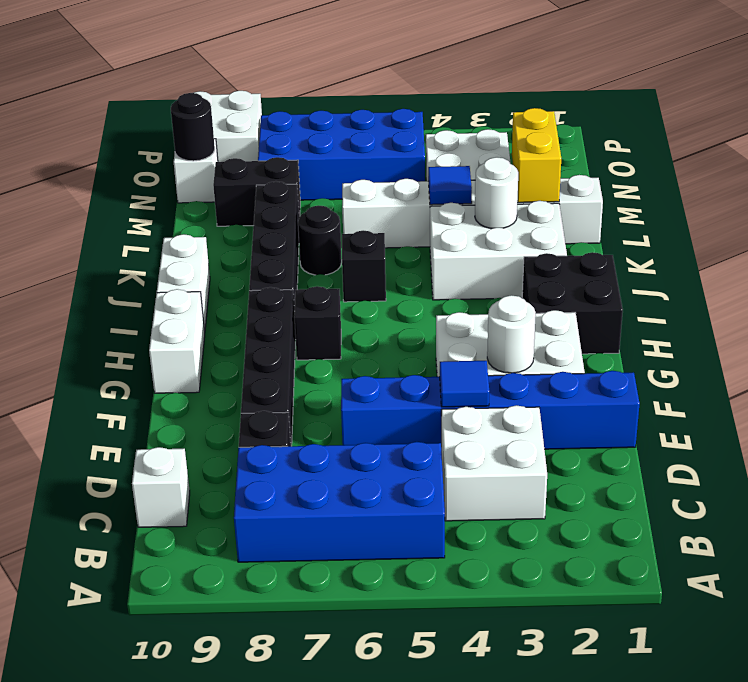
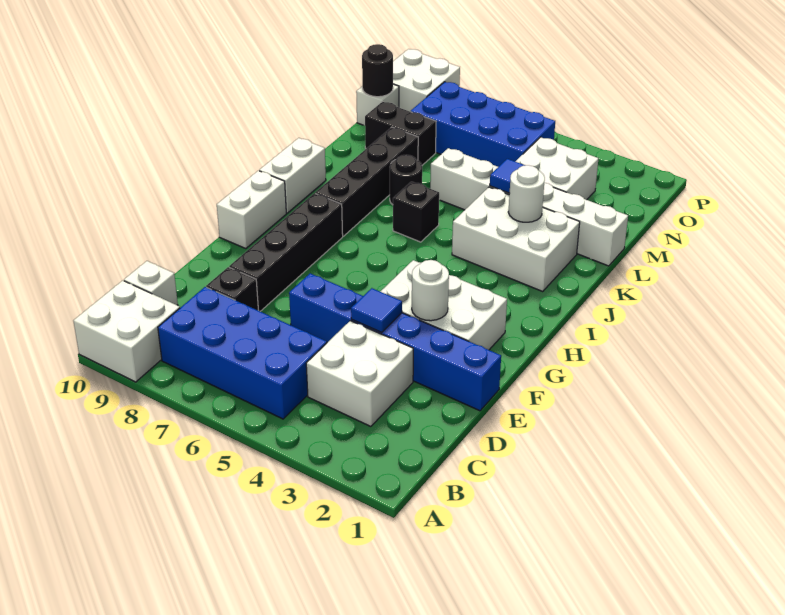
none -> white 2x2 brick [74,281,180,382]
black 2x2 brick [522,252,623,354] -> none
black 1x1 brick [294,286,341,360] -> none
yellow 1x2 brick [512,108,561,203] -> none

